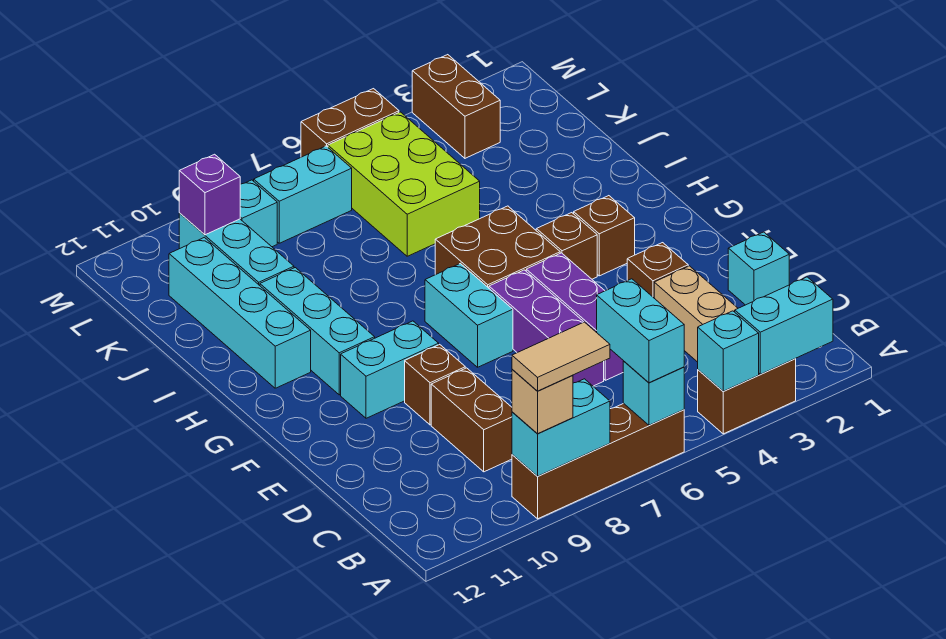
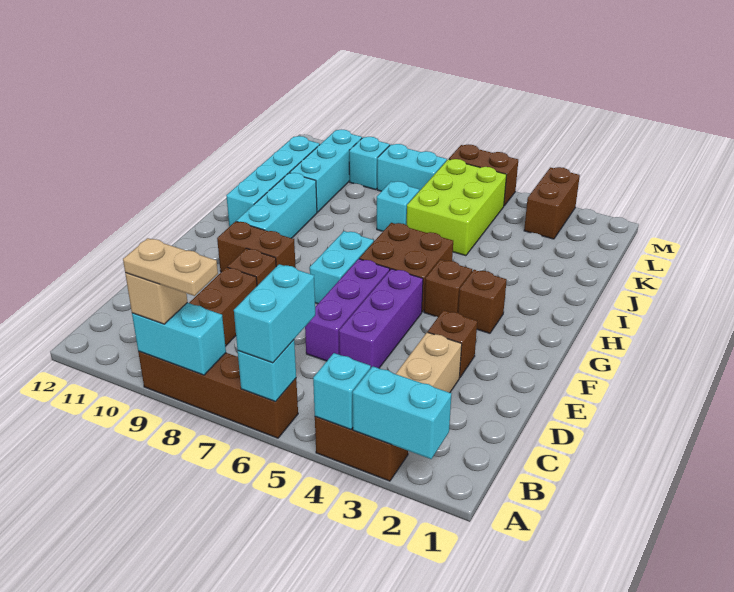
tan 1x2 tile [512,322,610,391] -> tan 1x2 plate [123,238,218,296]
cyan 1x1 brick [728,232,789,305] -> cyan 1x1 brick moved to [377,181,419,231]
cyan 1x2 brick [341,321,439,418] -> brown 1x2 brick [217,221,296,272]
purple 1x1 brick [179,154,240,235] -> none

